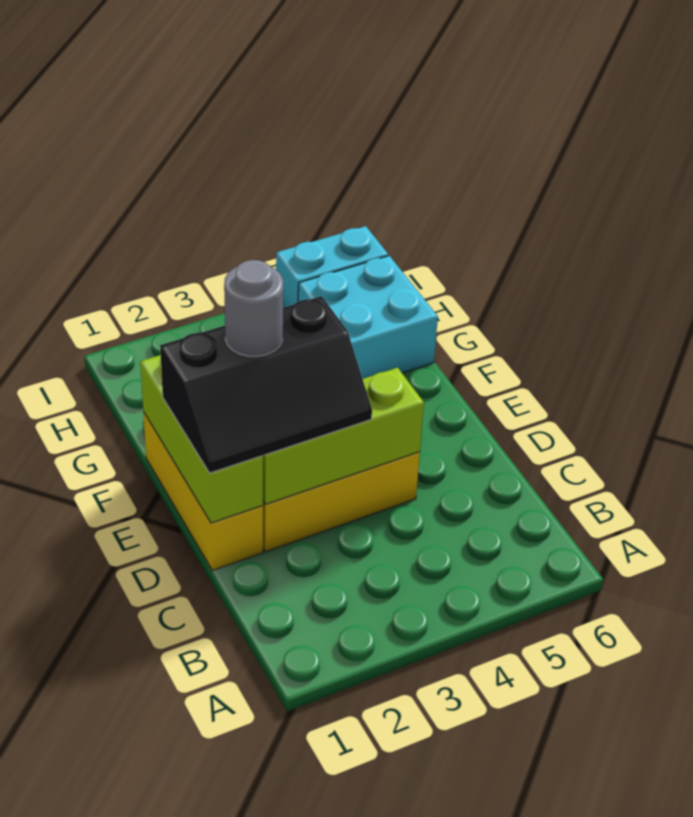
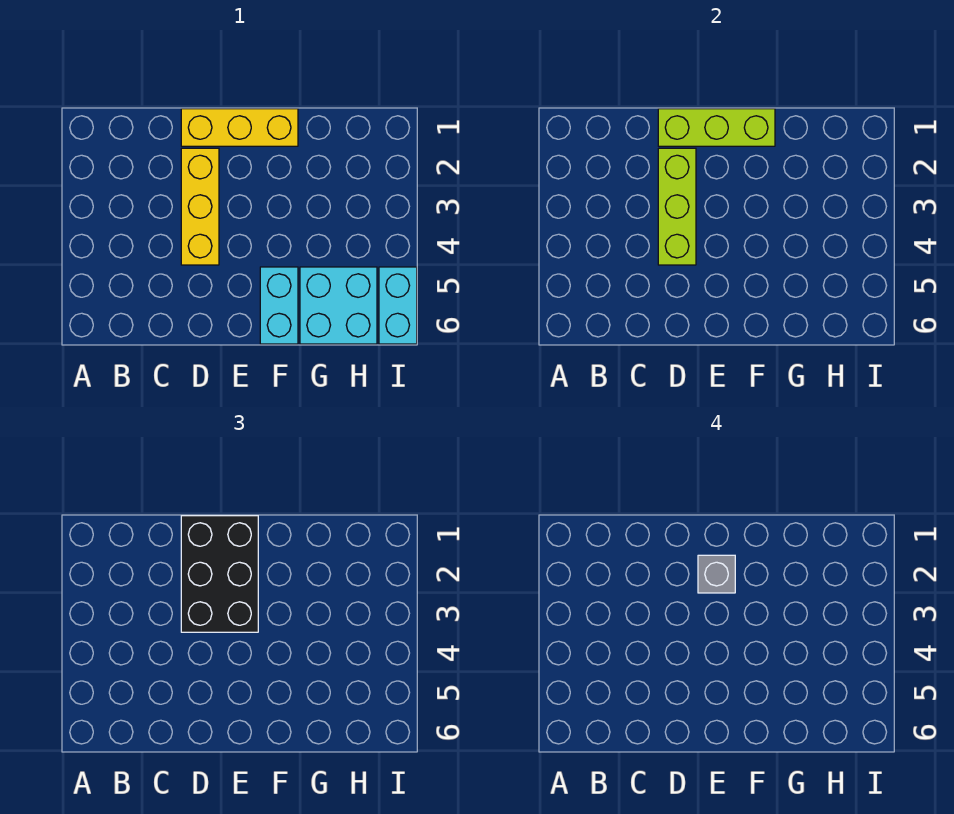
black 2x3 slope [160,296,372,473] -> black 2x3 brick [181,516,258,632]
grey 1x1 round brick [224,260,283,356] -> grey 1x1 brick [698,555,735,593]
none -> cyan 1x2 brick [260,267,298,344]

